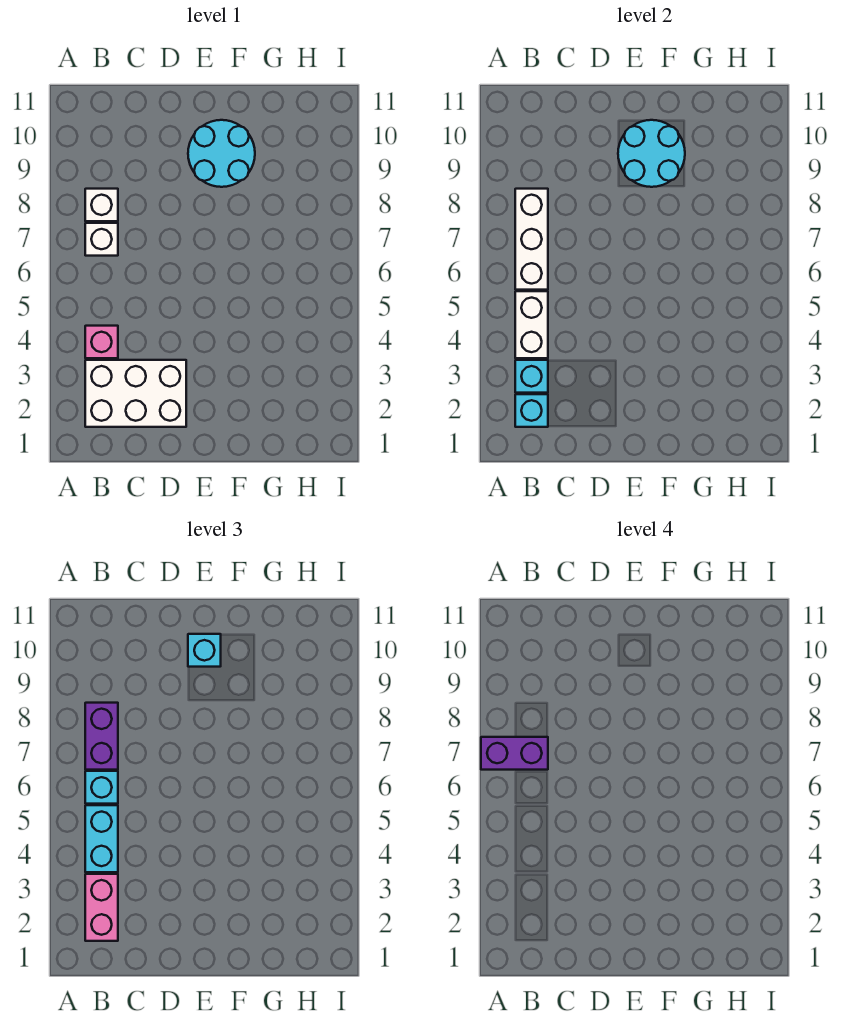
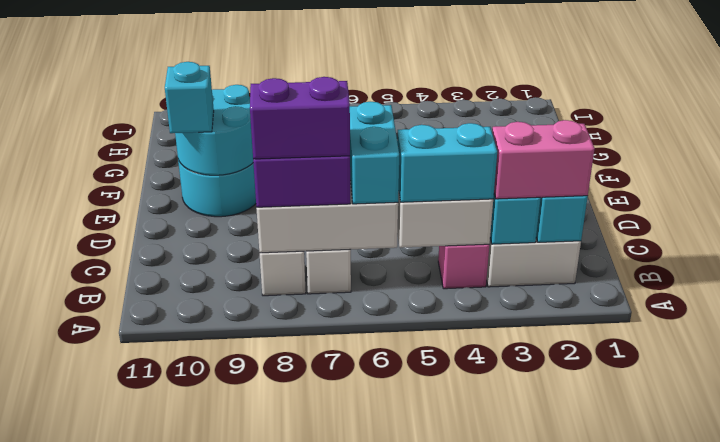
purple 1x2 brick [481,737,548,770] -> purple 1x2 brick turned to [250,77,350,159]
cyan 1x1 brick [85,771,118,804] -> cyan 1x2 brick [350,102,399,204]

